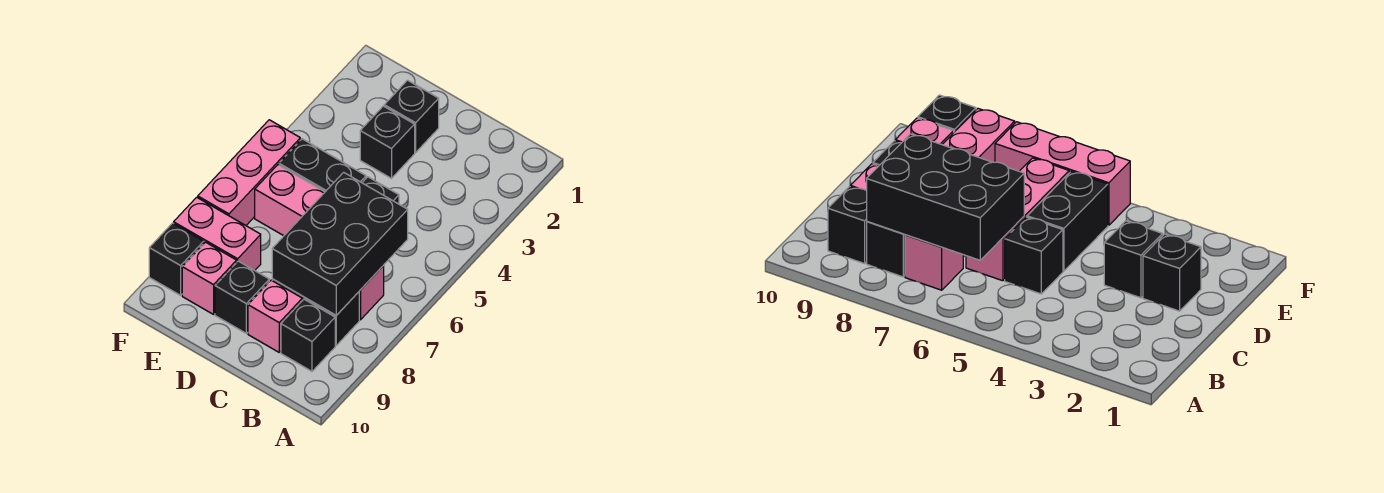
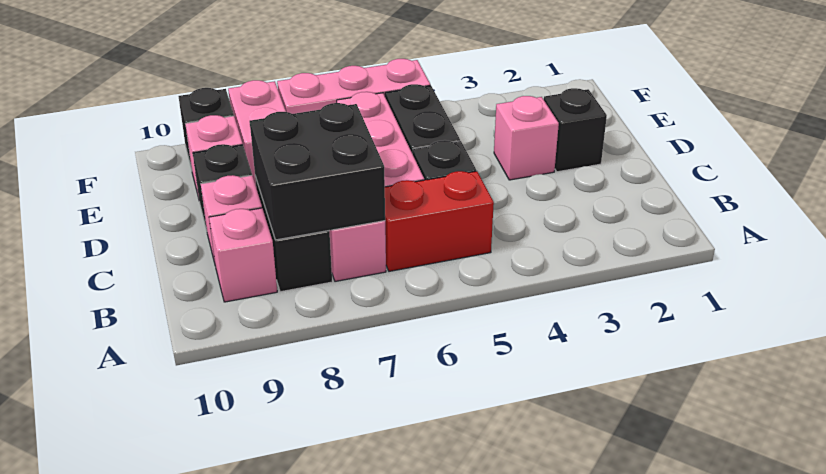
none -> red 1x2 brick [385,171,494,271]
black 2x3 brick [272,172,408,315] -> black 2x2 brick [250,103,385,240]
black 1x1 brick [281,299,335,371] -> pink 1x1 brick [209,208,277,302]
black 1x1 brick [360,106,415,178] -> pink 1x1 brick [494,96,559,180]

